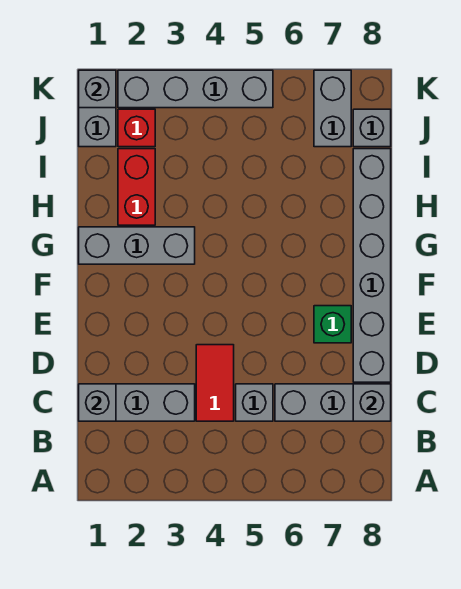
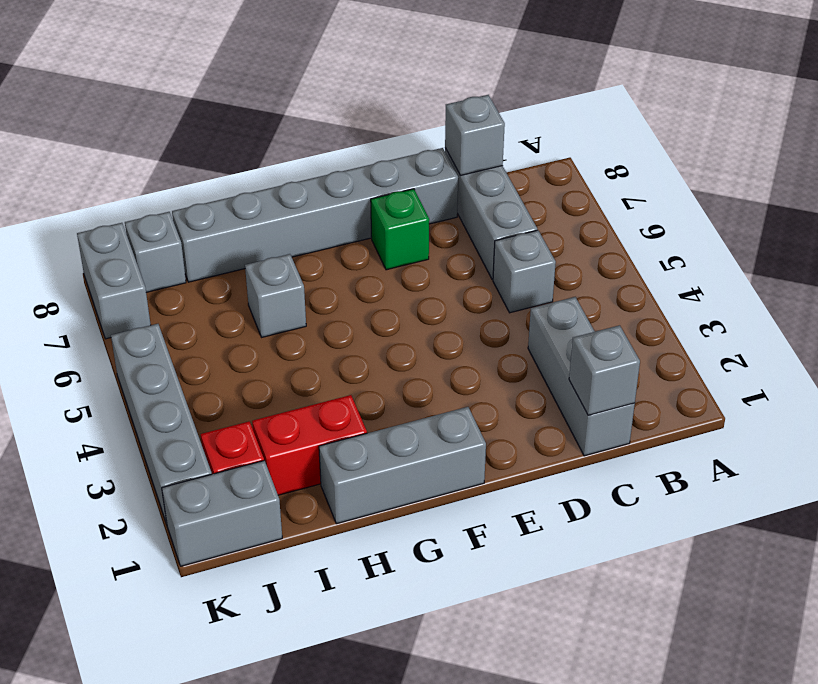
red 1x2 tile [196,345,234,421] -> none
grey 1x3 brick [79,227,195,264] -> grey 1x3 brick turned to [319,407,486,524]
grey 1x2 brick [314,70,351,147] -> grey 1x2 brick turned to [77,223,151,339]
grey 1x1 brick [79,70,116,108] -> grey 1x1 brick moved to [245,254,306,337]

